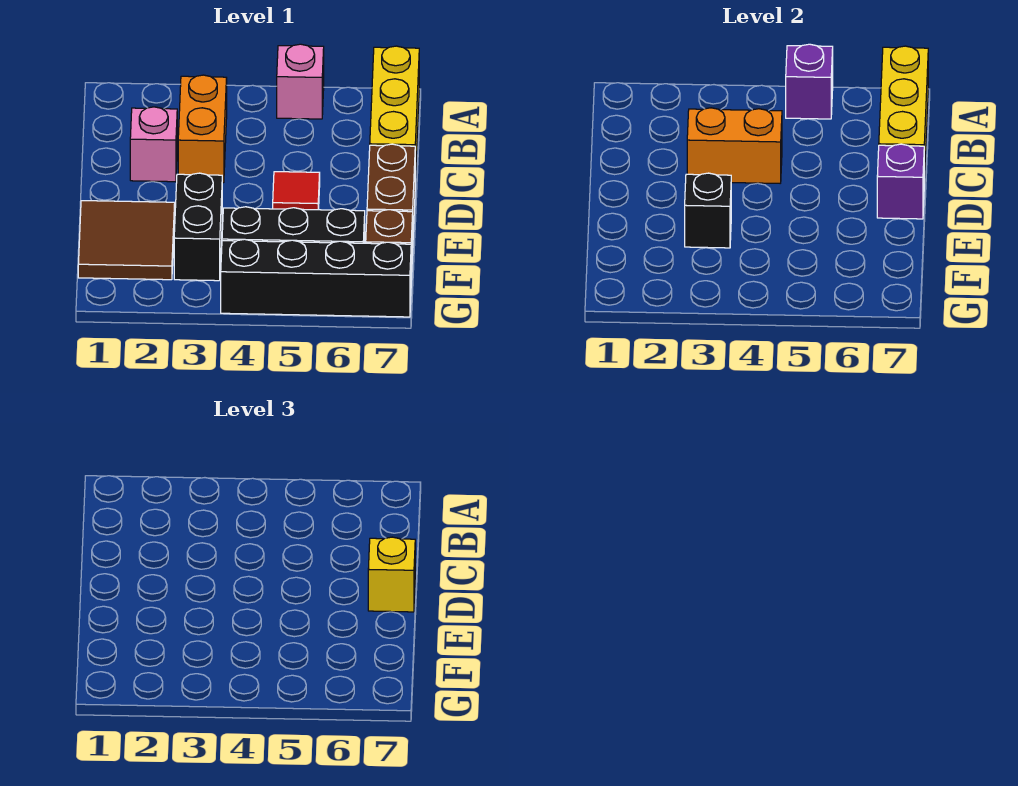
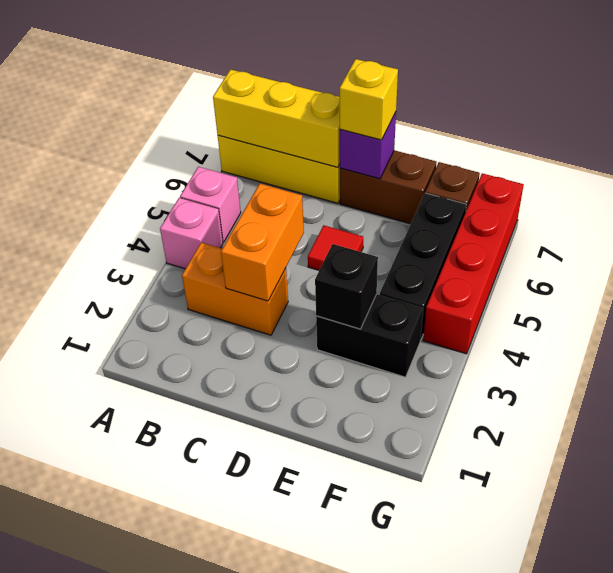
purple 1x1 brick [786,44,833,119] -> none
pink 1x1 brick [130,107,177,182] -> pink 1x1 brick moved to [160,198,223,269]
brown 2x2 tile [78,201,175,280] -> none
black 1x4 brick [221,239,411,317] -> red 1x4 brick [423,173,524,354]

